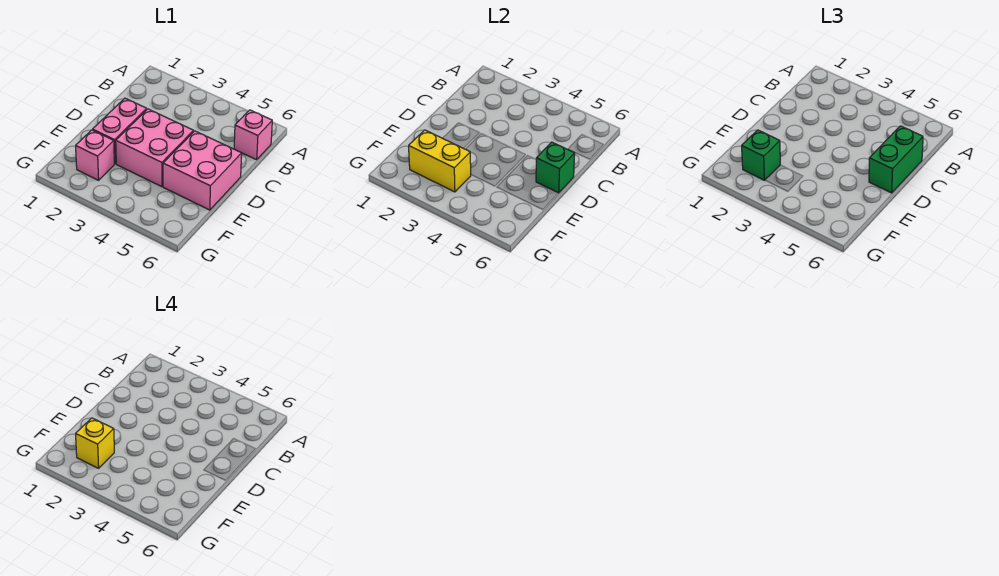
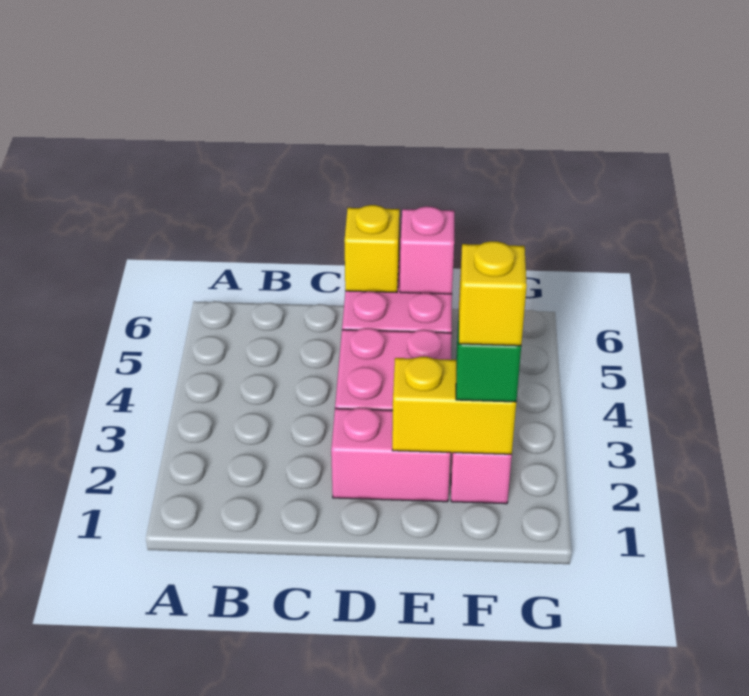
pink 1x1 brick [234,110,272,160] -> pink 1x1 brick moved to [400,206,454,294]
green 1x2 brick [869,126,923,193] -> none
green 1x1 brick [536,142,575,193] -> yellow 1x1 brick [344,205,400,292]
yellow 1x2 brick [409,130,471,192] -> yellow 1x2 brick turned to [392,357,516,454]

